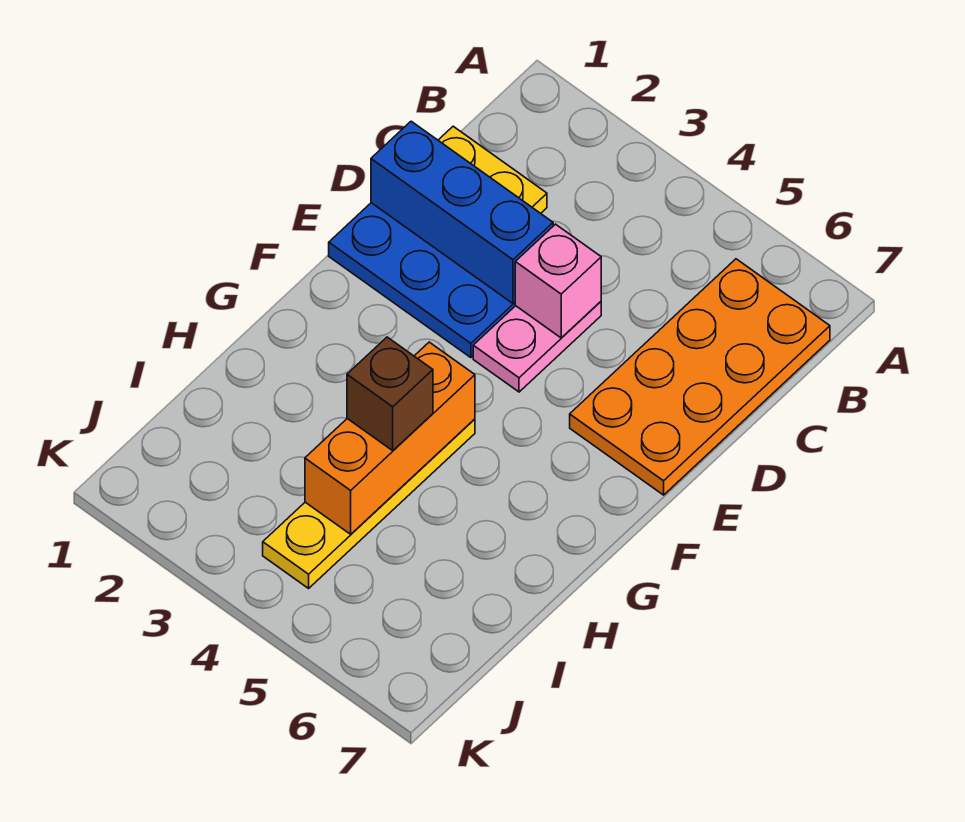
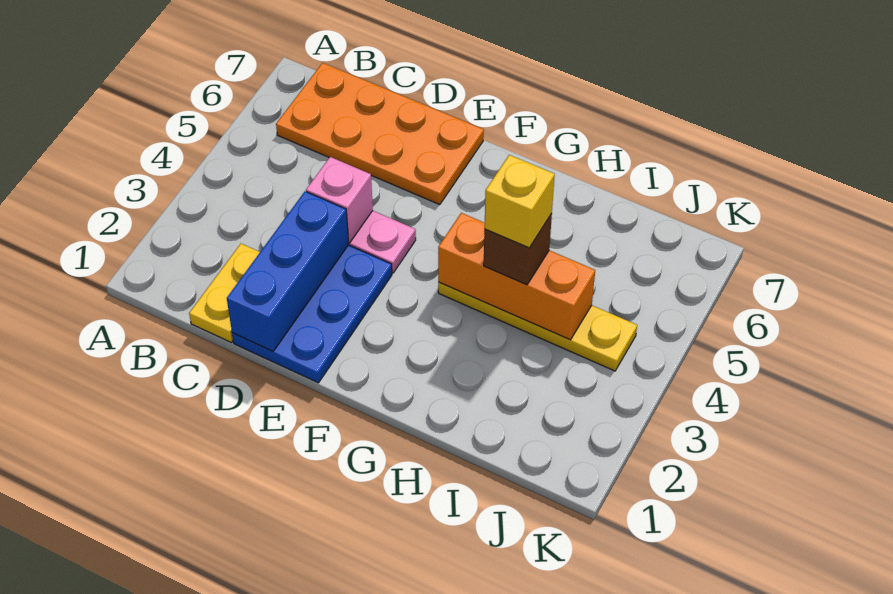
none -> yellow 1x1 brick [485,155,555,248]

